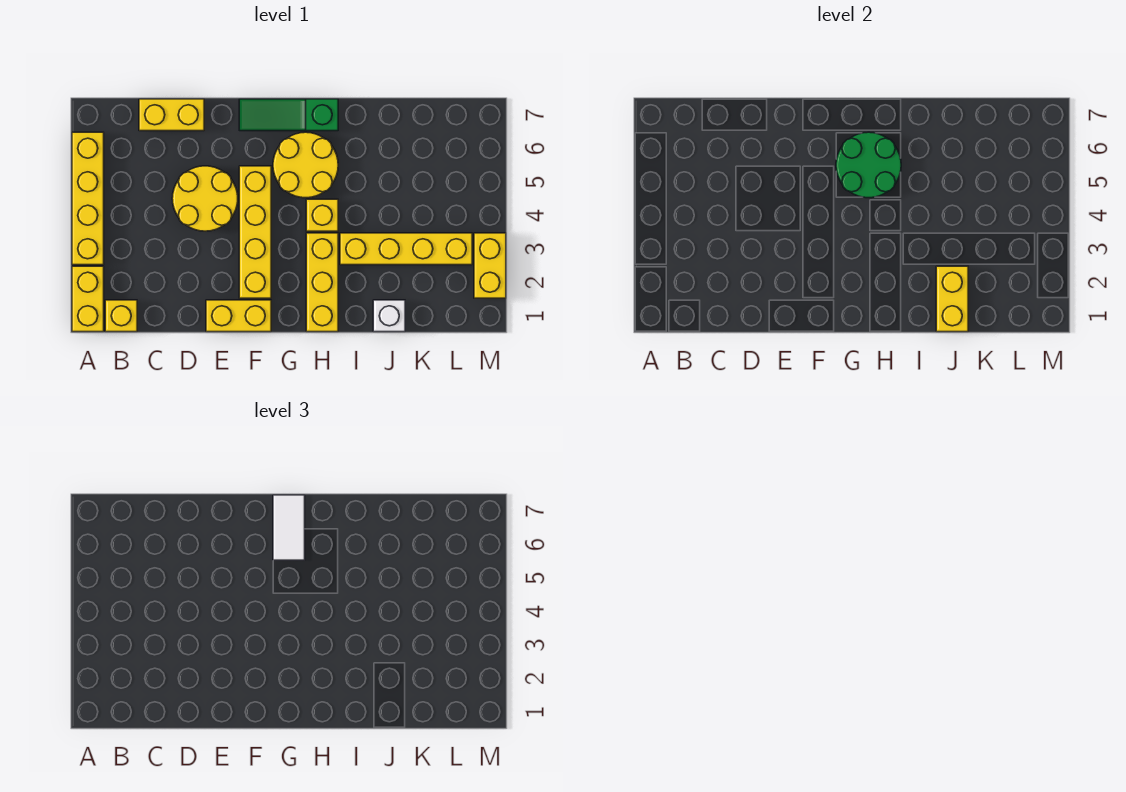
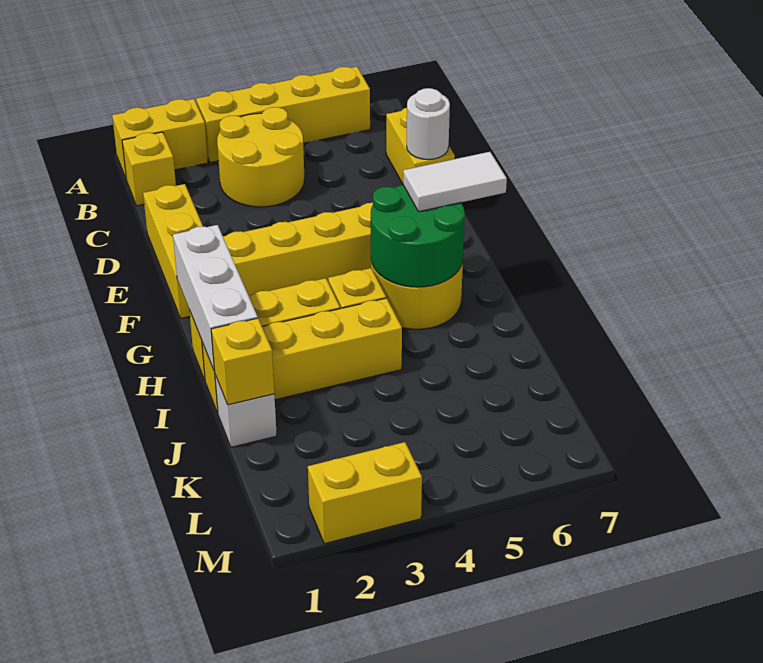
yellow 2x2 round brick [172,166,238,231] -> yellow 2x2 round brick moved to [217,107,305,207]
none -> white 1x1 round brick [407,88,450,160]
yellow 1x2 brick [206,300,271,332] -> yellow 1x3 brick [143,184,203,318]
green 1x3 slope [239,99,338,131] -> none
none -> white 1x3 brick [173,225,258,371]
yellow 1x4 brick [340,233,472,265] -> yellow 1x4 brick turned to [202,298,402,413]
yellow 1x2 brick [936,266,968,332] -> yellow 1x1 brick [211,318,274,405]

